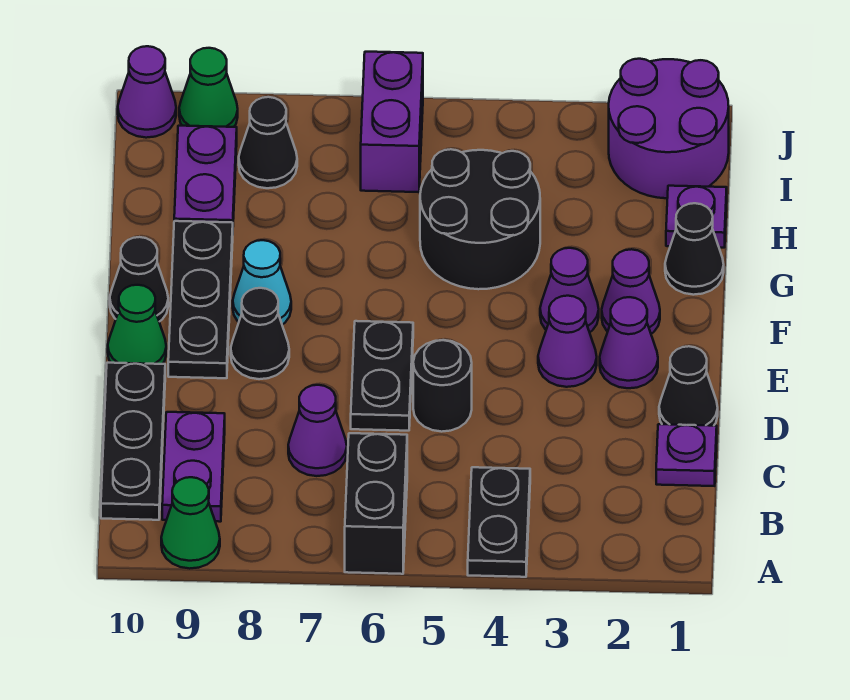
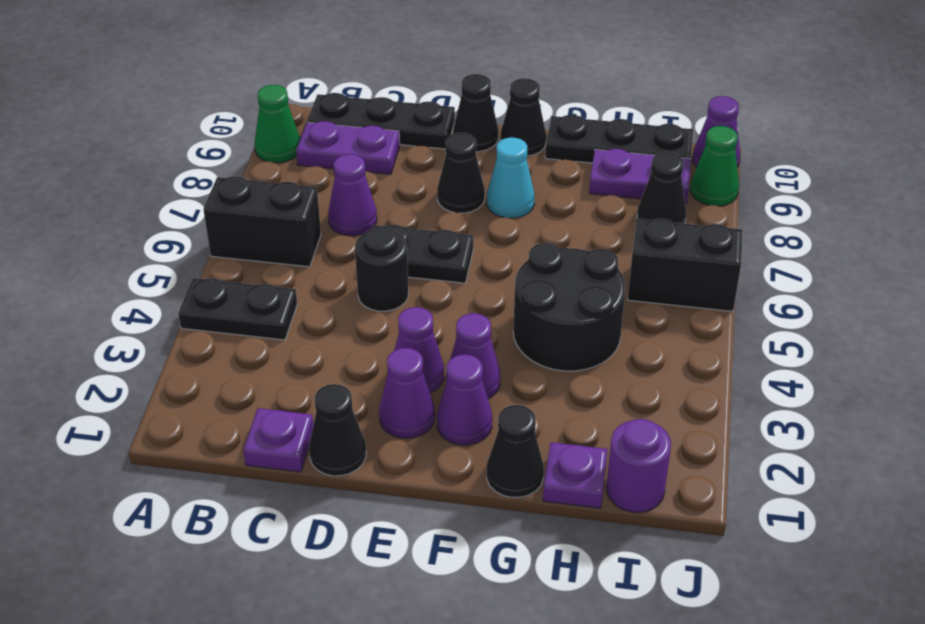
black 1x3 plate [168,221,233,378] -> black 1x3 plate moved to [545,115,693,163]
green 1x1 cone [108,285,166,364] -> black 1x1 cone [453,74,498,152]
purple 2x2 round brick [609,59,729,198] -> purple 1x1 round brick [606,419,671,512]
purple 1x2 brick [361,52,423,192] -> black 1x2 brick [628,219,742,311]

